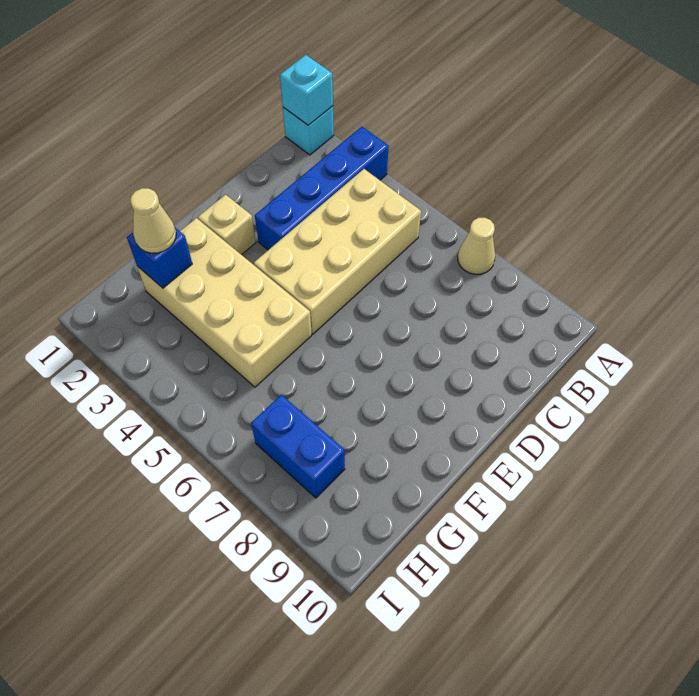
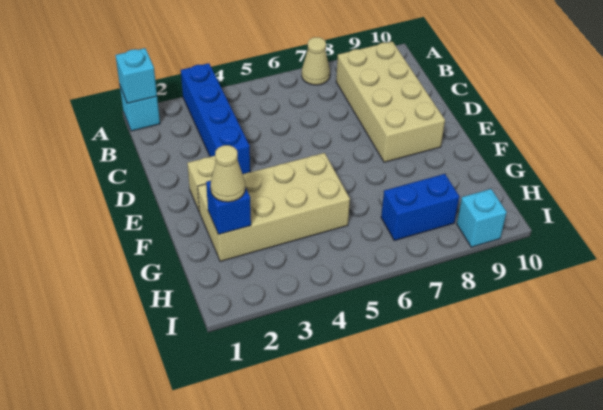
tan 2x4 brick [254,169,421,334] -> tan 2x4 brick moved to [336,41,445,162]
none -> cyan 1x1 brick [457,189,507,247]

